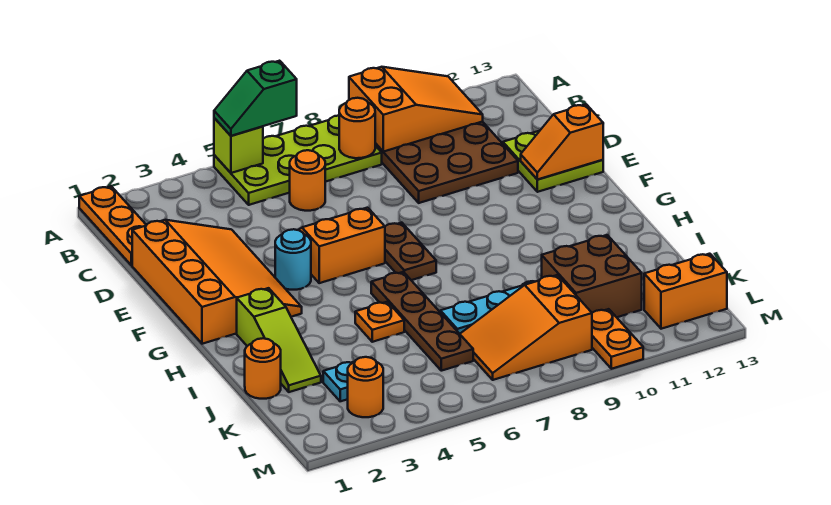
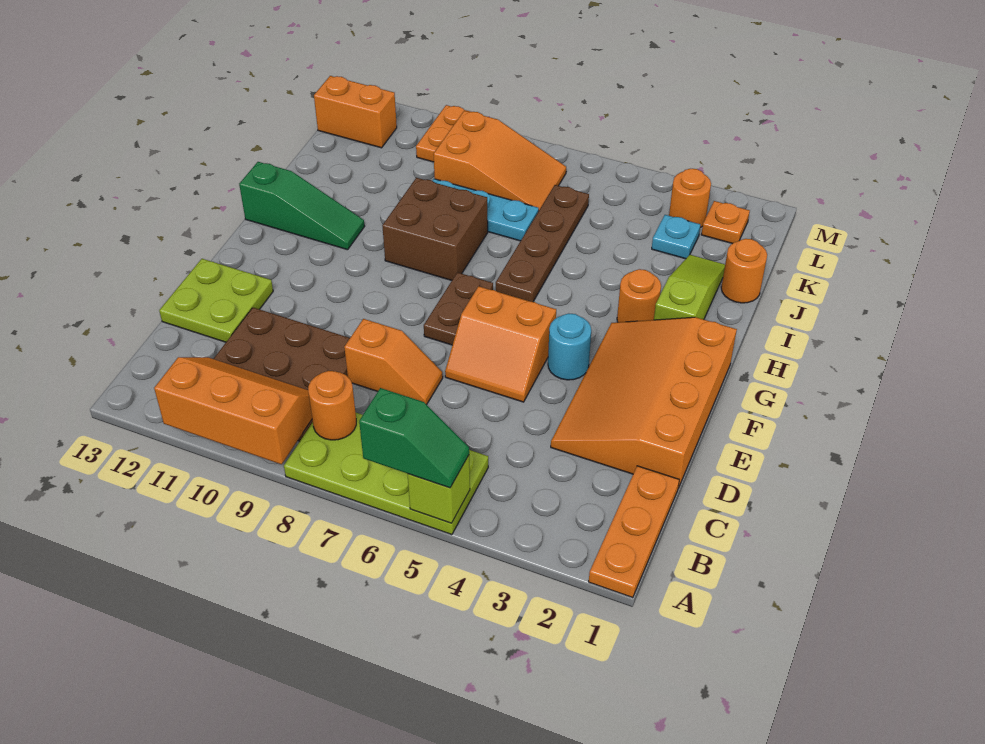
orange 2x3 slope [349,67,483,152] -> orange 2x3 slope turned to [154,357,312,464]
orange 1x1 round brick [290,150,325,211] -> orange 1x1 round brick moved to [617,269,661,322]
orange 1x2 slope [521,104,603,180] -> orange 1x2 slope moved to [344,319,443,405]
none -> green 1x3 slope [239,162,365,250]
orange 1x1 plate [355,302,404,342] -> orange 1x1 plate moved to [701,201,750,244]
brown 2x2 brick [542,235,642,317] -> brown 2x2 brick moved to [382,178,488,281]

